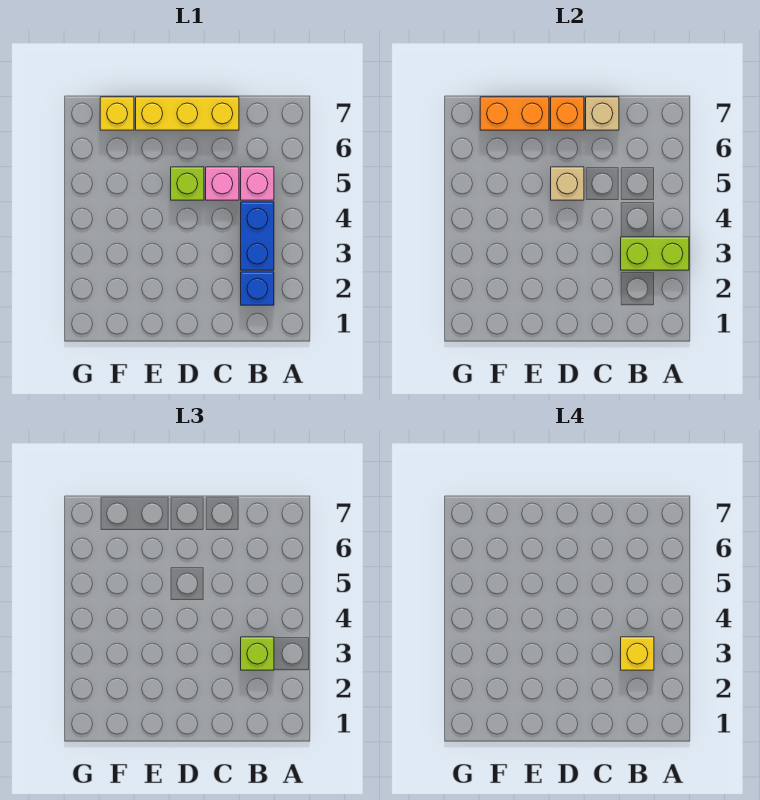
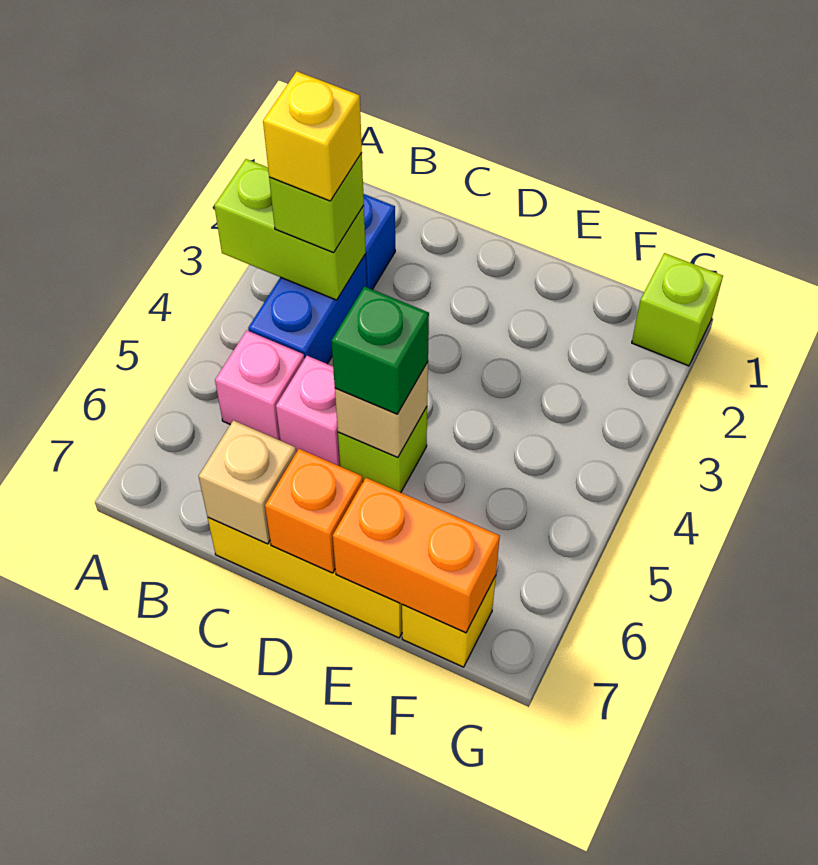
none -> green 1x1 brick [331,287,429,414]
none -> lime 1x1 brick [632,253,723,366]

